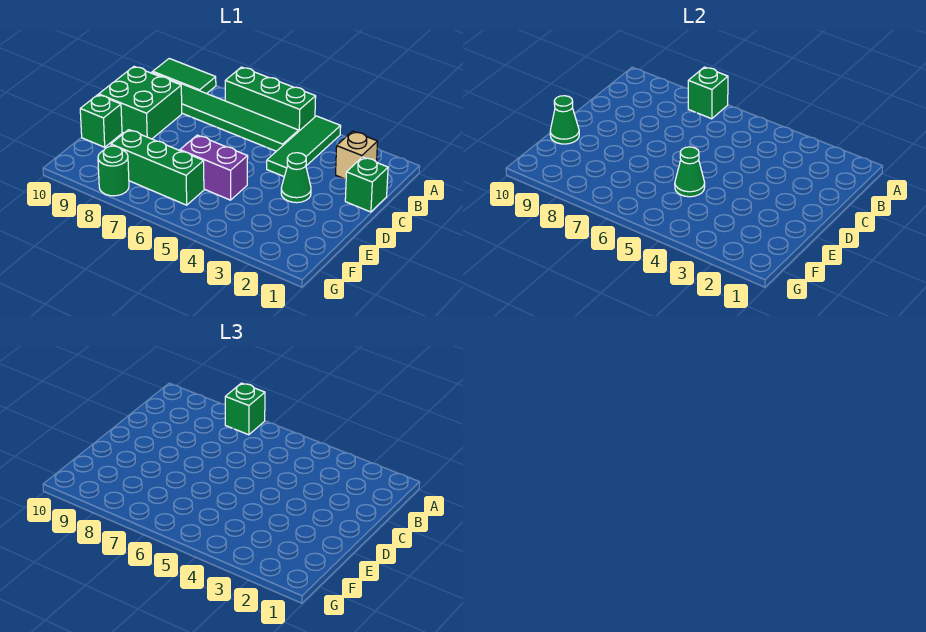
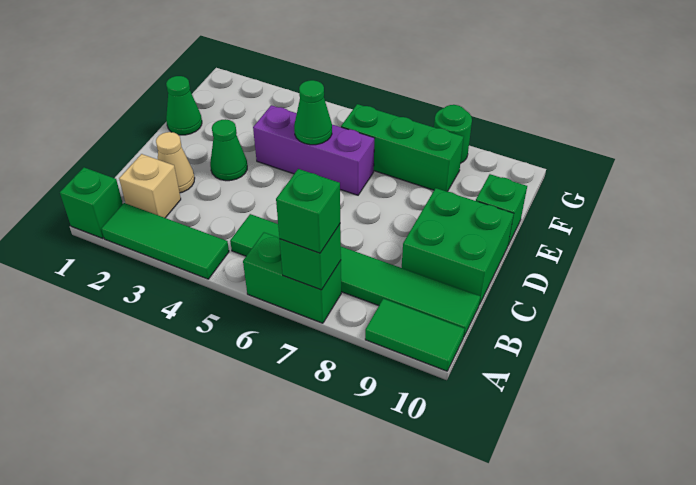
green 1x3 tile [267,116,341,176] -> green 1x3 tile turned to [101,203,229,279]
green 1x3 brick [225,67,316,131] -> green 1x2 brick [243,233,341,323]
green 1x1 brick [345,157,388,212] -> green 1x1 brick moved to [60,167,123,238]
none -> tan 1x1 cone [156,132,195,193]
purple 1x2 brick [180,135,248,200] -> purple 1x3 brick [253,105,374,195]
green 1x1 cone [550,96,579,144] -> green 1x1 cone moved to [166,76,202,135]

